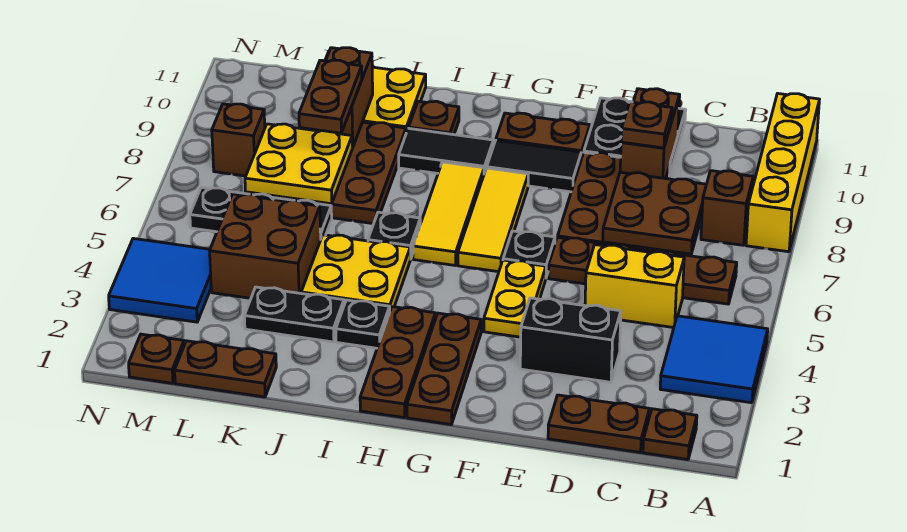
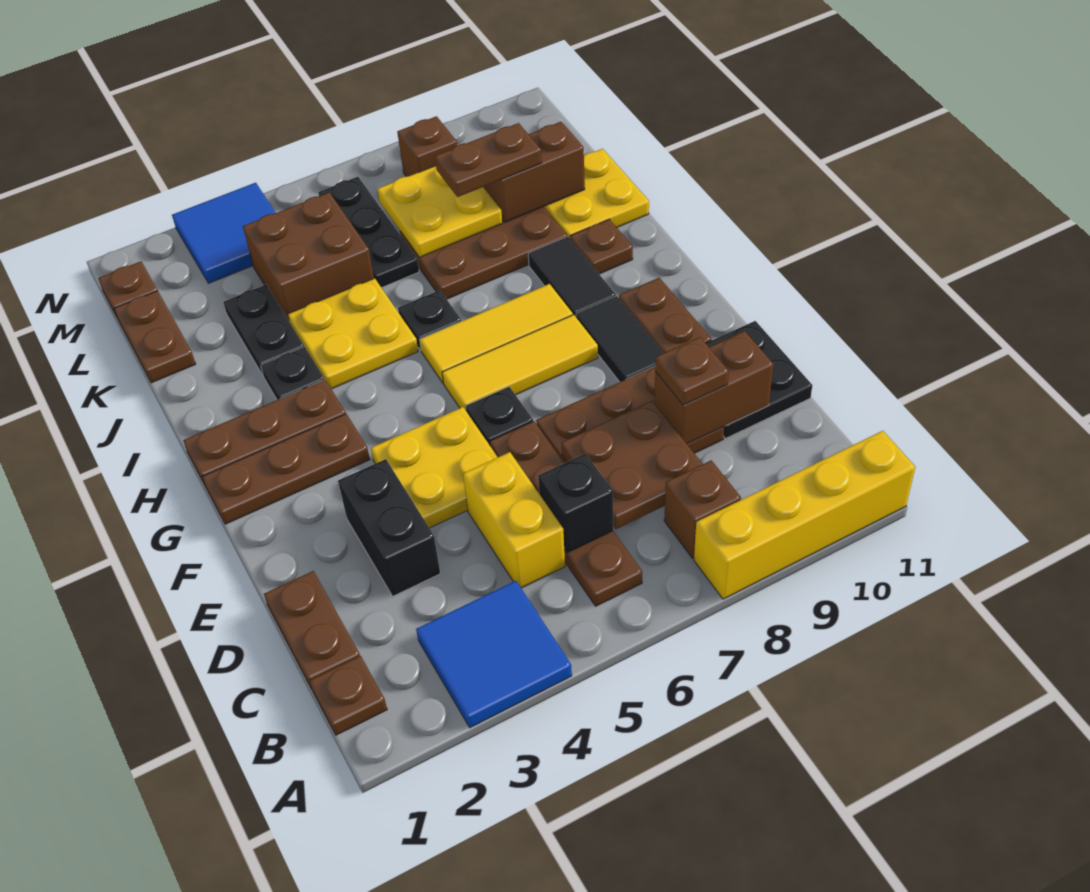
none -> black 1x1 brick [538,454,613,553]
yellow 1x2 plate [484,260,546,337] -> yellow 2x2 plate [371,407,498,528]

